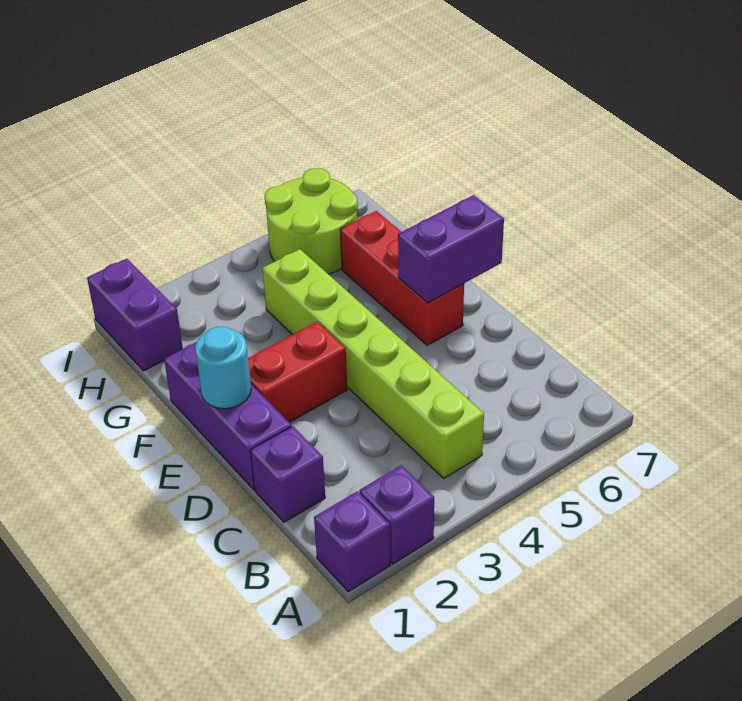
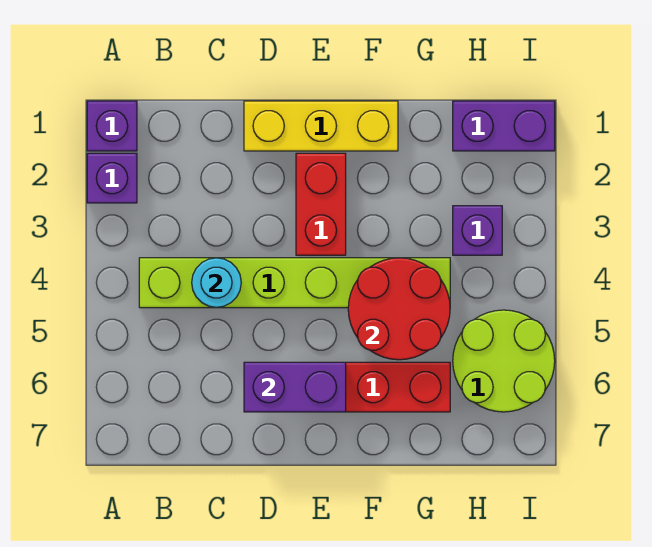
purple 1x1 brick [250,426,325,522] -> purple 1x1 brick moved to [453,206,502,255]
purple 1x3 brick [164,342,291,490] -> yellow 1x3 brick [244,101,398,151]
cyan 1x1 round brick [195,327,251,409] -> cyan 1x1 round brick moved to [192,258,241,308]
purple 1x2 brick [398,195,504,303] -> purple 1x2 brick turned to [244,362,346,412]
none -> red 2x2 round brick [348,258,450,360]

